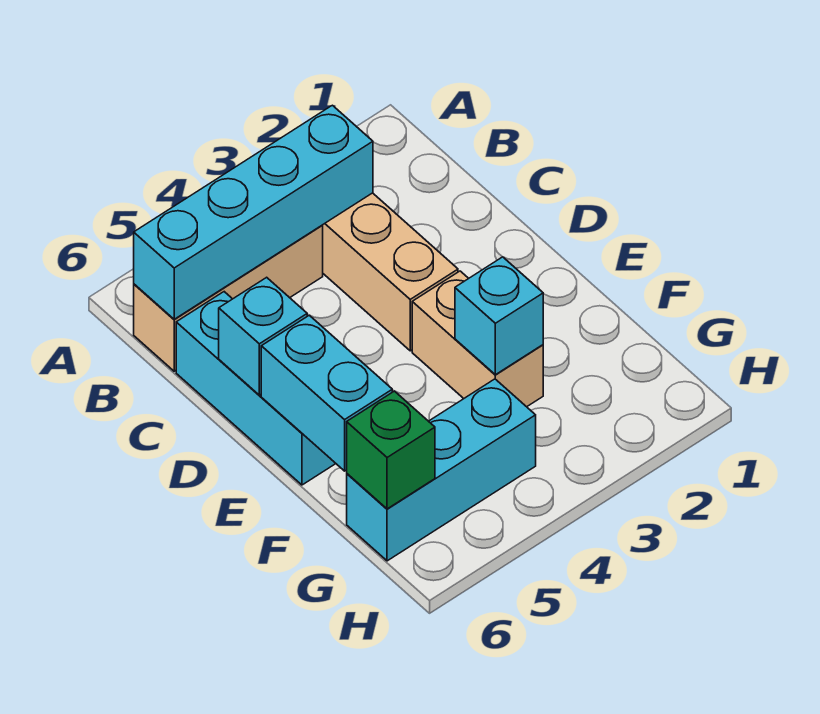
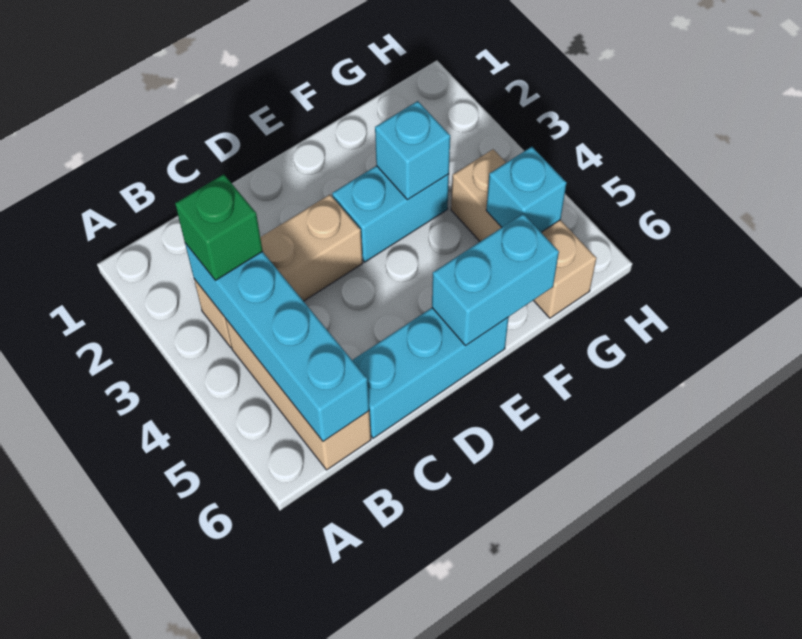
cyan 1x1 brick [219,277,307,395] -> cyan 1x1 brick moved to [486,147,566,232]
tan 1x2 brick [412,271,543,407] -> cyan 1x2 brick [332,166,449,262]
cyan 1x3 brick [347,379,536,561] -> tan 1x3 brick [451,149,597,318]
green 1x1 brick [347,391,435,509] -> green 1x1 brick moved to [175,174,263,281]

